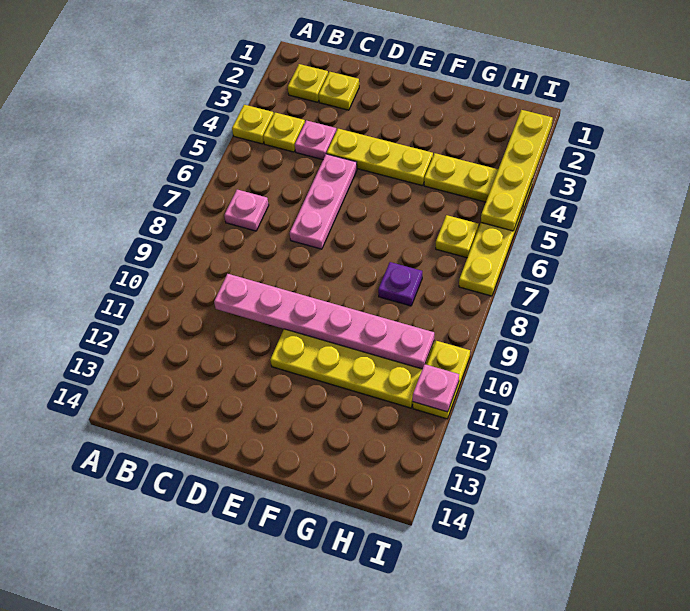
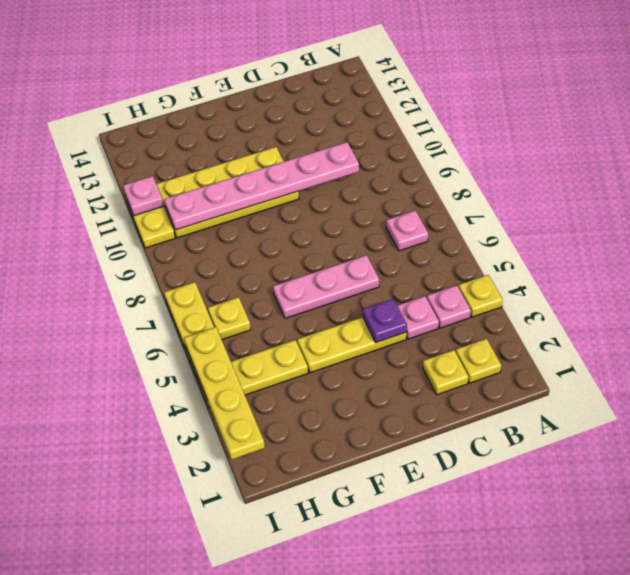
yellow 1x1 plate [263,113,305,152] -> pink 1x1 plate [427,285,471,328]
pink 1x3 plate [290,154,357,249] -> pink 1x3 plate turned to [273,255,379,318]
purple 1x1 plate [378,262,422,306] -> purple 1x1 plate moved to [363,299,407,342]

